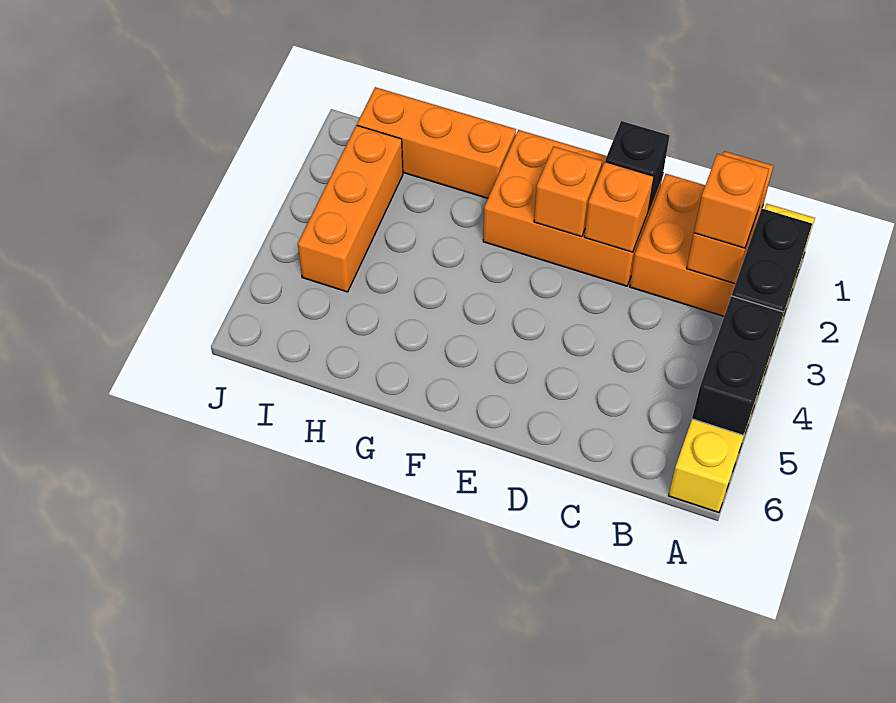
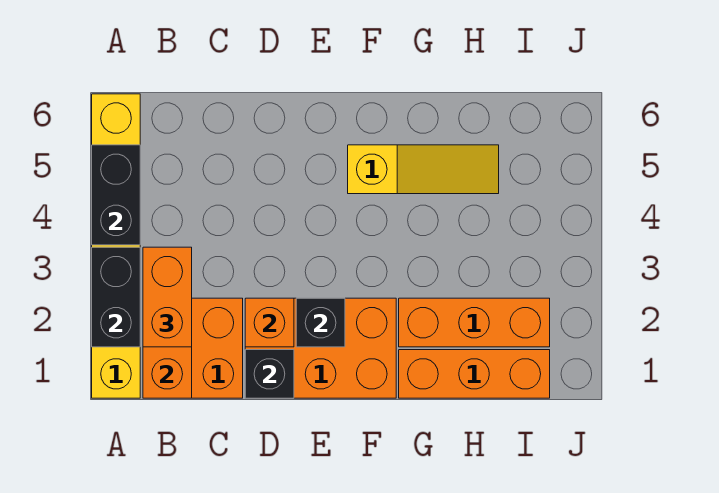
orange 1x1 brick [694,154,769,248] -> orange 1x2 brick [143,247,192,347]
orange 1x1 brick [534,146,602,237] -> black 1x1 brick [296,298,345,347]
none -> yellow 1x3 slope [348,145,499,194]
orange 1x3 brick [298,125,403,292] -> orange 1x3 brick turned to [399,298,550,347]

